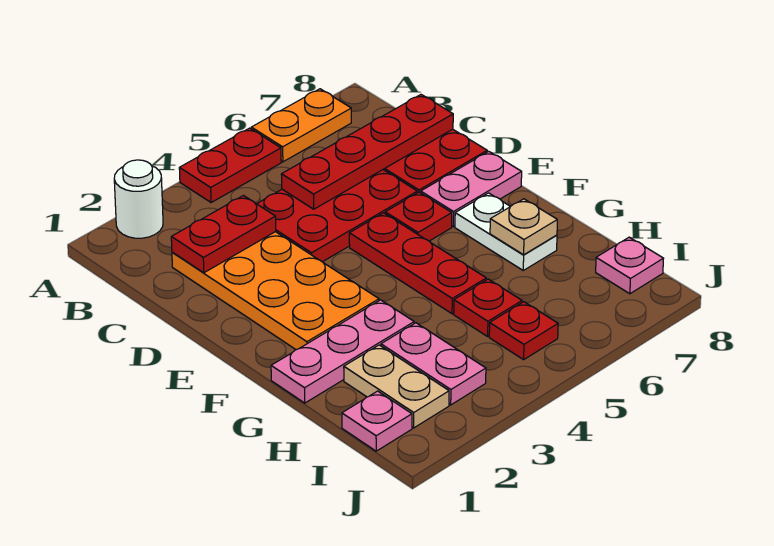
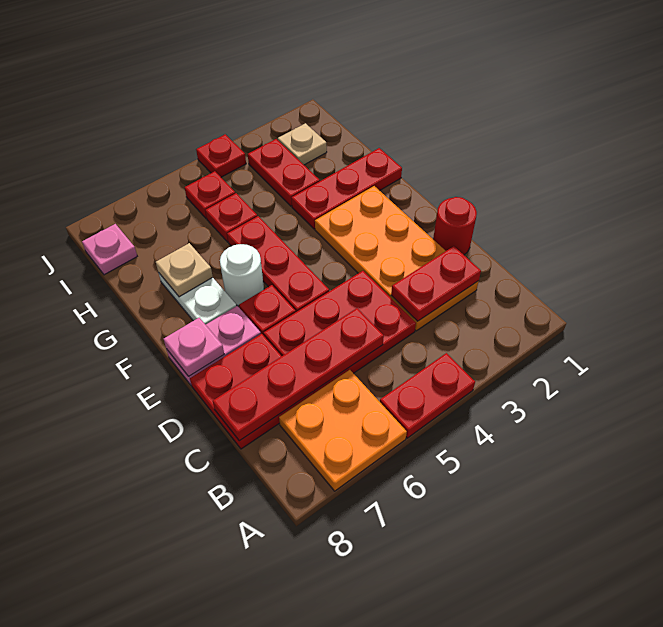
white 1x1 round brick [114,160,163,238] -> white 1x1 round brick moved to [220,244,264,306]
orange 1x2 plate [251,89,351,162] -> orange 2x2 plate [279,370,407,491]
none -> red 1x1 round brick [433,197,477,255]
pink 1x3 plate [271,300,414,403] -> red 1x3 plate [292,148,402,229]
tan 1x2 plate [344,345,449,428] -> tan 1x1 plate [278,123,327,165]
pink 1x2 plate [381,323,486,405] -> red 1x2 plate [248,139,320,206]
pink 1x1 plate [342,391,412,451] -> pink 1x1 plate moved to [164,318,224,376]
none -> red 1x1 plate [196,134,246,177]

